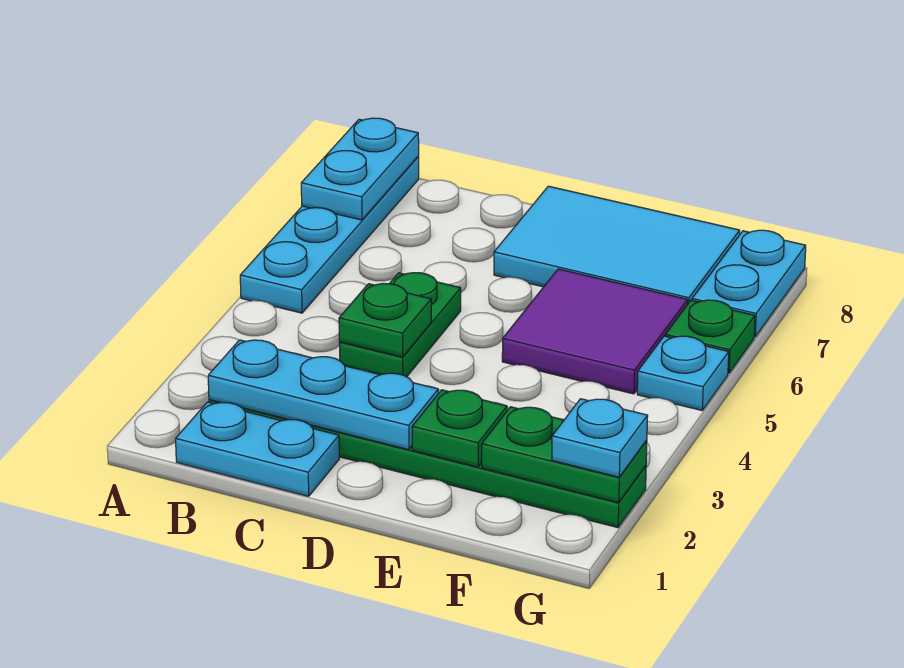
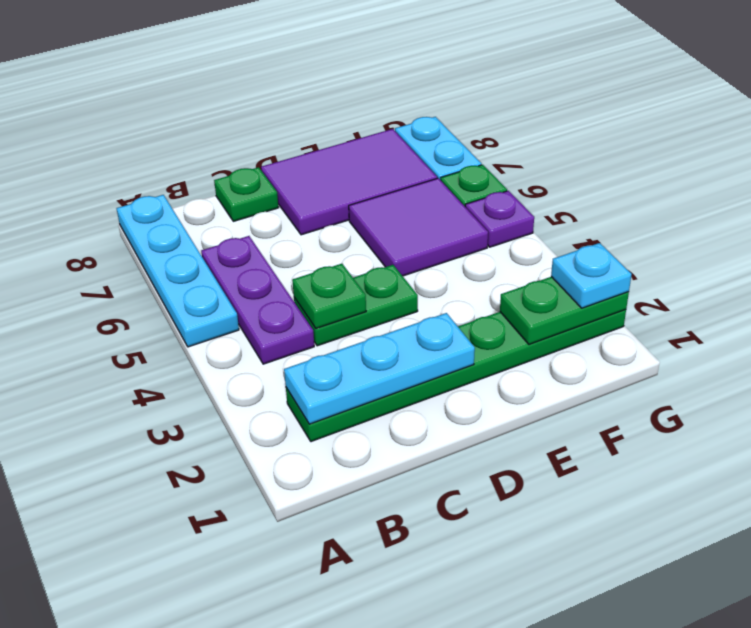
cyan 1x2 plate [301,118,419,220] -> none
cyan 1x2 plate [176,402,339,496] -> none
none -> purple 1x3 plate [201,236,314,364]
green 1x2 plate [339,273,461,377] -> green 1x2 plate turned to [294,265,418,346]
cyan 2x3 tile [494,186,740,303] -> purple 2x3 tile [261,129,437,235]
green 1x1 plate [412,390,507,467] -> green 1x1 plate moved to [214,167,279,221]
cyan 1x1 plate [637,336,729,410] -> purple 1x1 plate [465,191,534,247]

